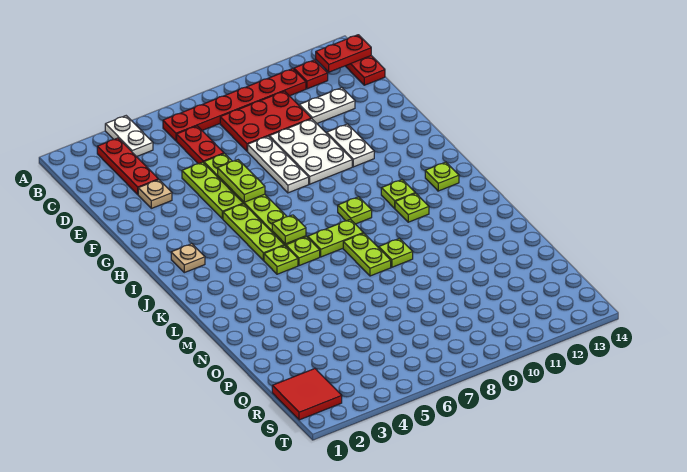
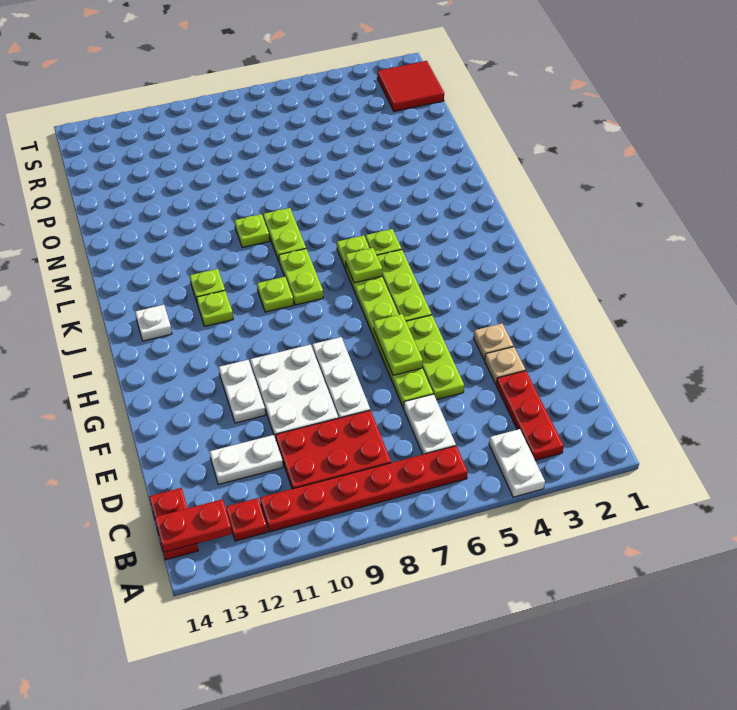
red 1x2 plate [177,126,224,164] -> white 1x2 plate [404,394,456,455]
tan 1x1 plate [171,244,205,273] -> tan 1x1 plate moved to [474,324,514,360]
lime 1x1 plate [425,162,459,191] -> white 1x1 plate [135,305,172,341]
lime 1x2 plate [308,219,363,257] -> lime 1x2 plate turned to [279,249,323,305]

